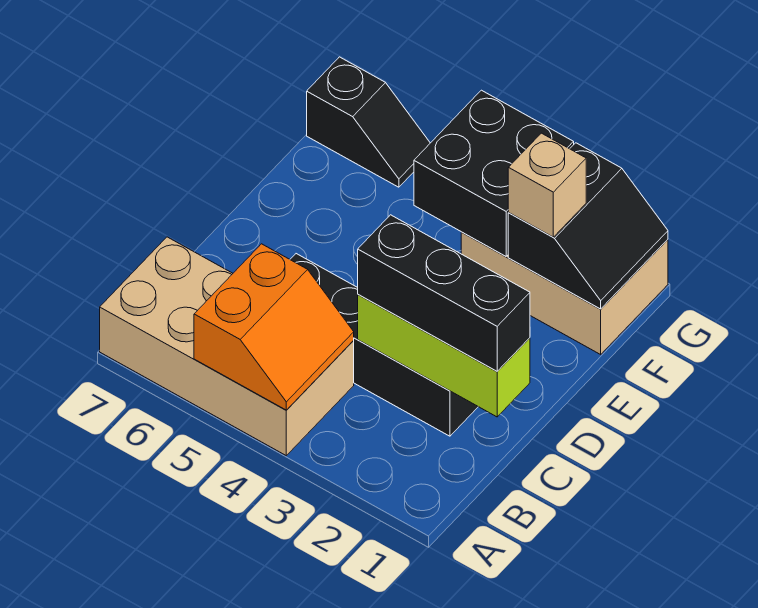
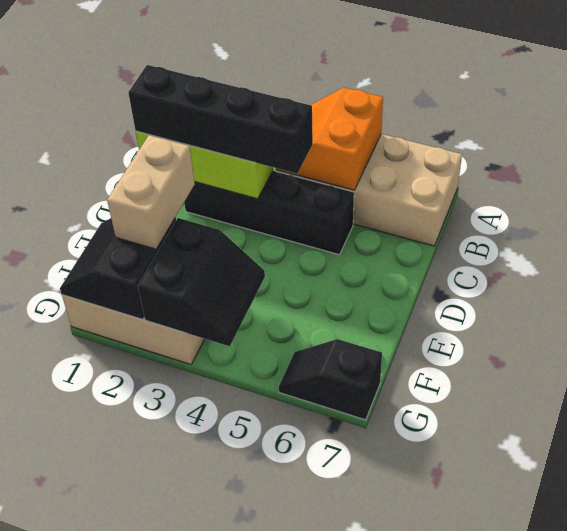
black 1x3 brick [358,215,530,371] -> black 1x4 brick [128,65,313,173]
tan 1x1 brick [508,133,586,237] -> tan 1x2 brick [107,135,195,249]
black 2x2 brick [414,90,574,256] -> black 2x2 slope [138,218,265,346]

